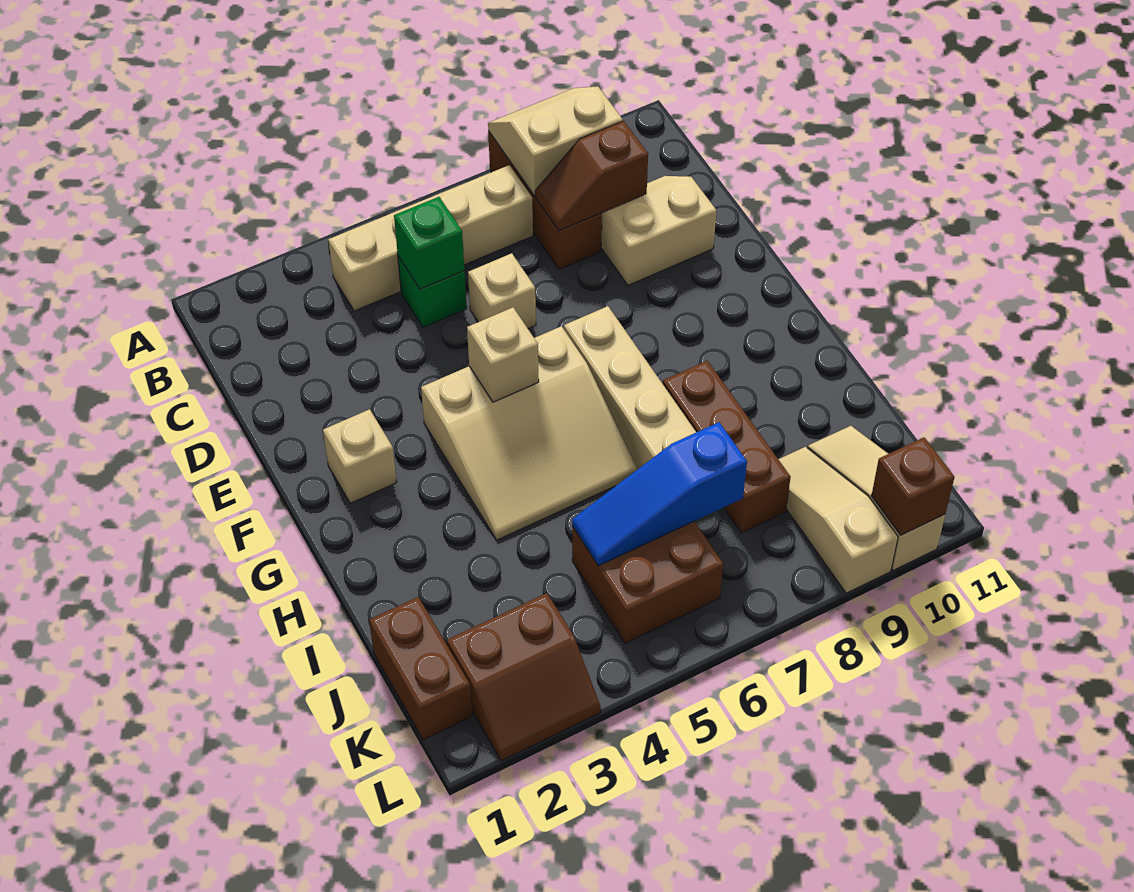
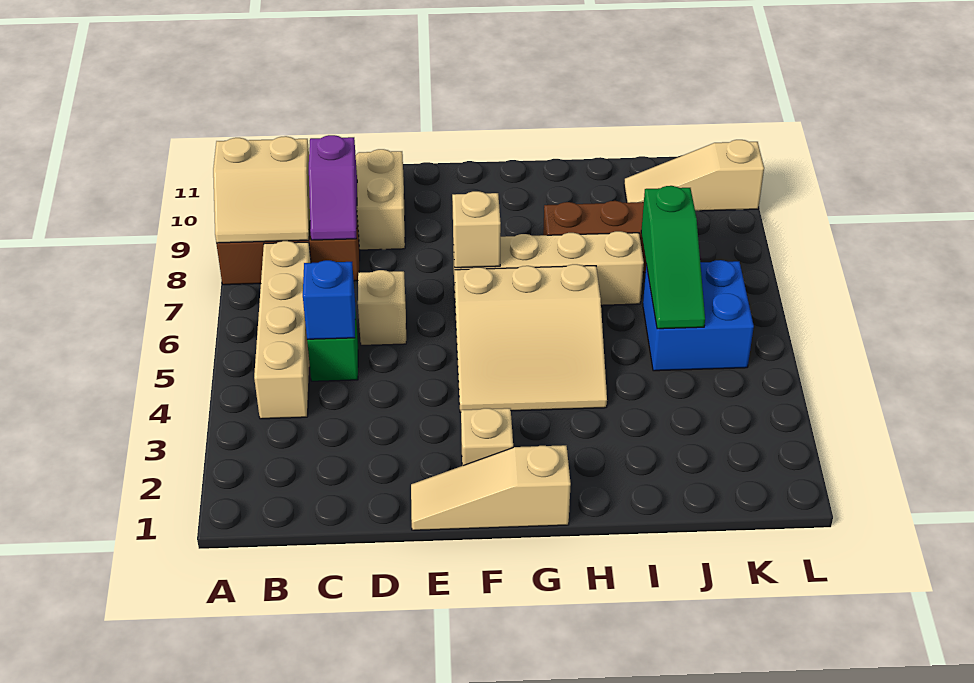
tan 2x2 slope [488,86,623,196] -> tan 2x2 slope turned to [213,136,310,243]
green 1x1 brick [394,197,464,289] -> blue 1x1 brick [303,260,355,339]
brown 1x2 slope [535,121,648,231] -> purple 1x2 slope [309,135,357,240]
tan 3x3 slope [421,326,638,540] -> tan 3x3 slope turned to [455,264,607,412]
tan 1x1 brick [467,307,539,402] -> tan 1x1 brick moved to [452,191,501,268]
brown 1x2 brick [369,597,472,740] -> none
brown 2x2 brick [572,521,723,643] -> blue 2x2 brick [643,260,754,371]
blue 1x3 slope [572,422,747,566] -> green 1x3 slope [641,186,705,329]
tan 1x3 slope [778,447,898,593] -> tan 1x3 slope moved to [411,445,571,530]
brown 2x2 slope [447,593,601,761] -> none
brown 1x1 brick [872,437,954,535] -> none

